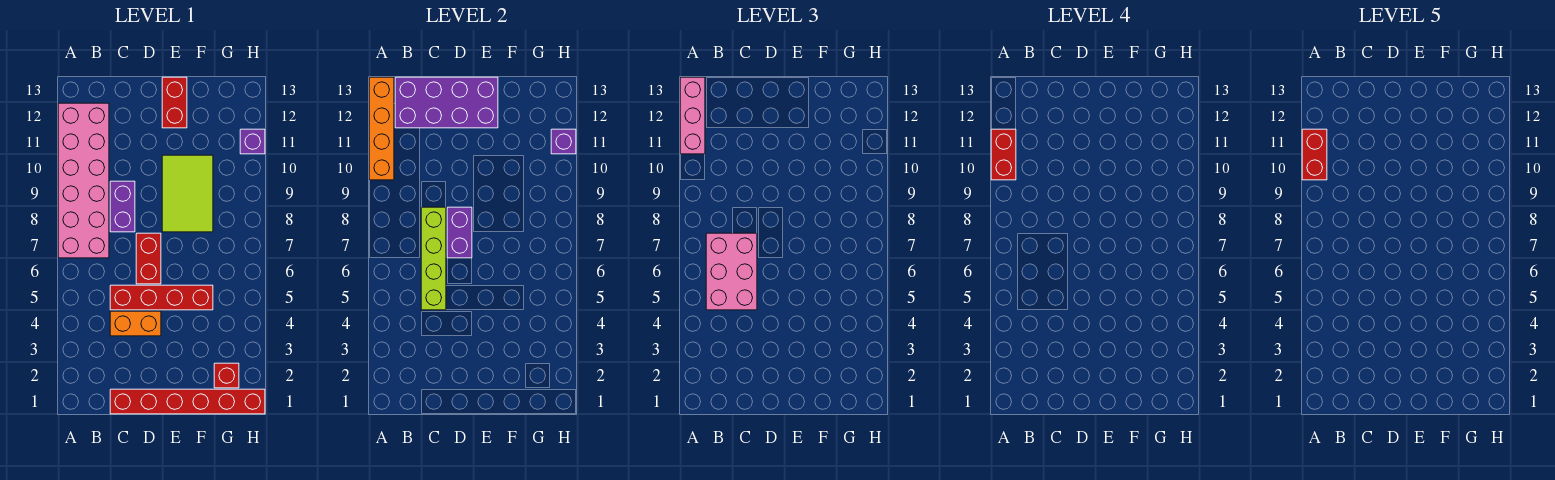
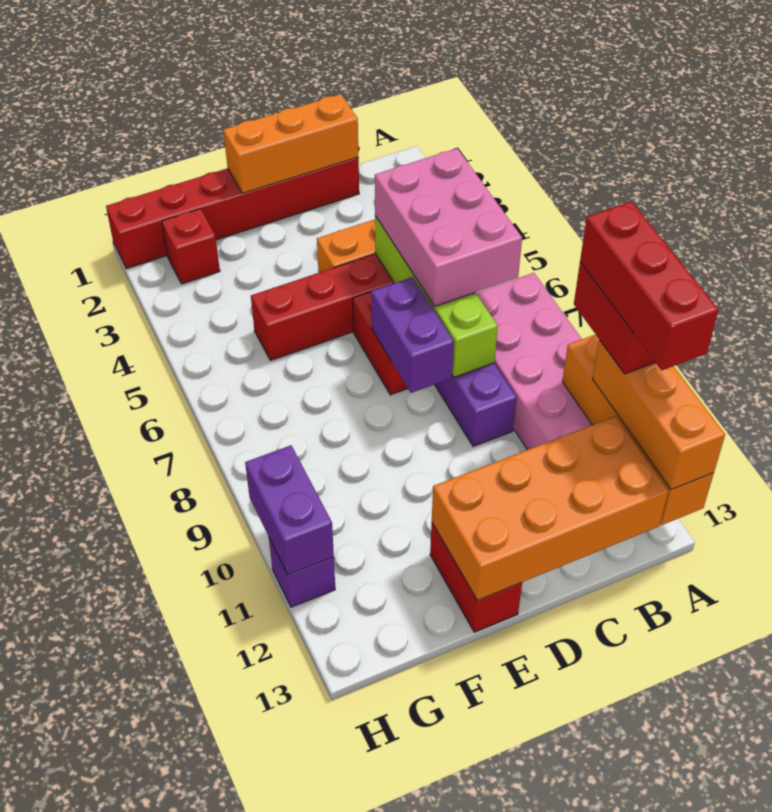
red 1x2 brick [1302,129,1327,180] -> red 1x3 brick [580,201,719,370]
pink 1x3 brick [680,77,705,154] -> orange 1x3 brick [593,340,725,490]
purple 2x4 brick [395,77,498,128] -> orange 2x4 brick [432,416,668,600]
none -> orange 1x3 brick [223,94,358,193]
lime 2x3 tile [162,155,213,232] -> none
purple 1x1 brick [551,129,576,154] -> purple 1x2 brick [245,445,334,575]

